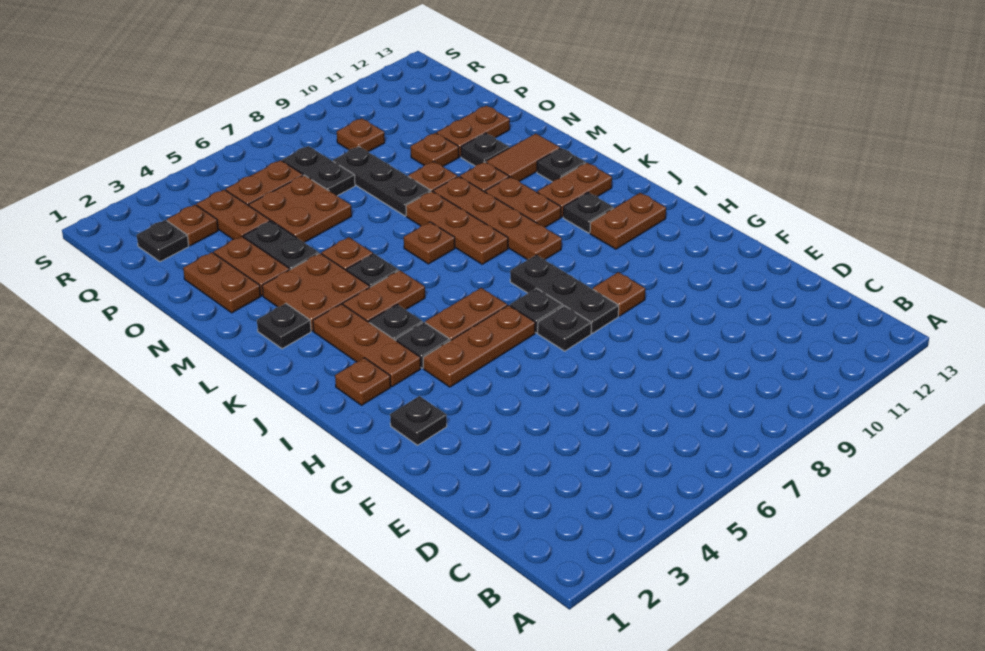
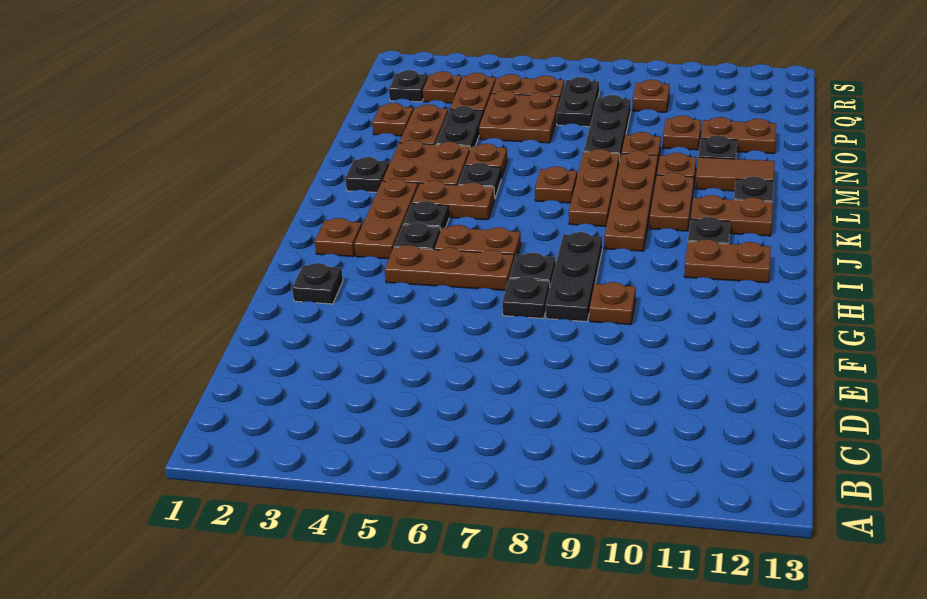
brown 1x2 plate [183,252,261,313] -> brown 1x1 plate [372,103,413,136]

